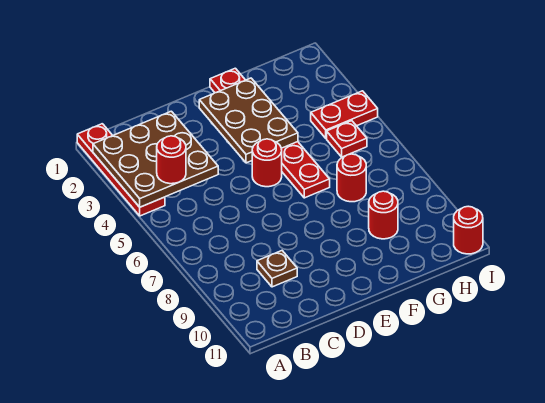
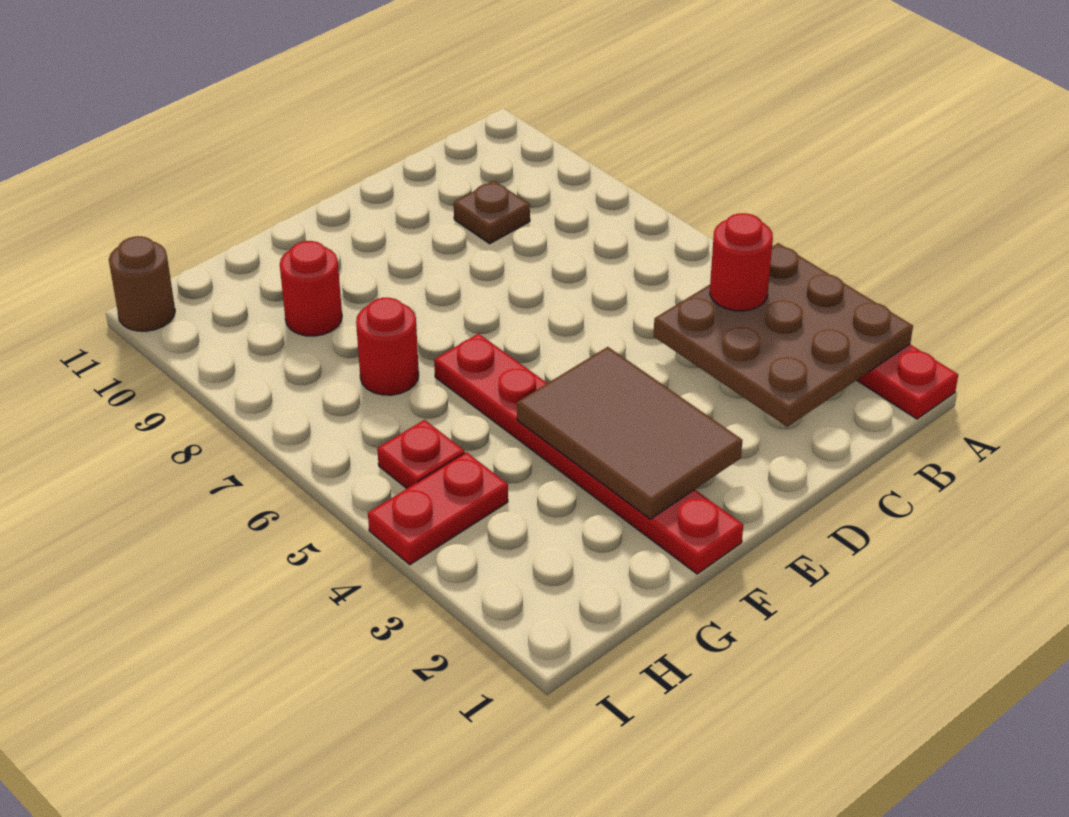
brown 2x3 plate [199,78,298,163] -> brown 2x3 tile [517,347,742,519]
red 1x1 round brick [252,139,282,187] -> none
red 1x1 round brick [454,206,483,254] -> brown 1x1 round brick [109,236,175,331]

